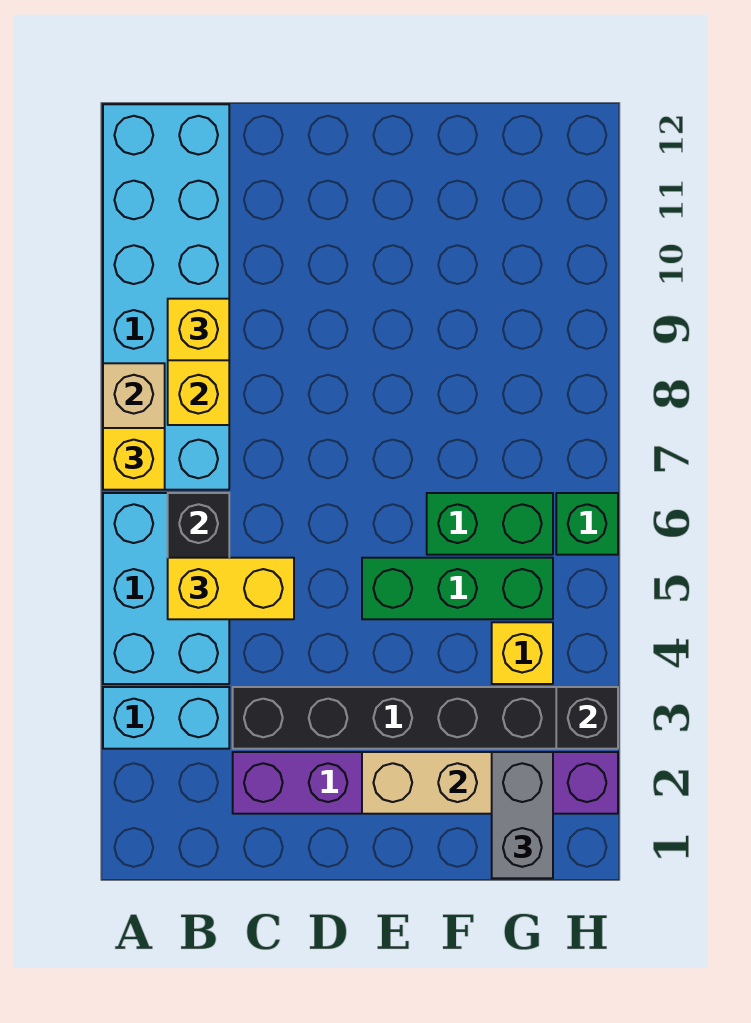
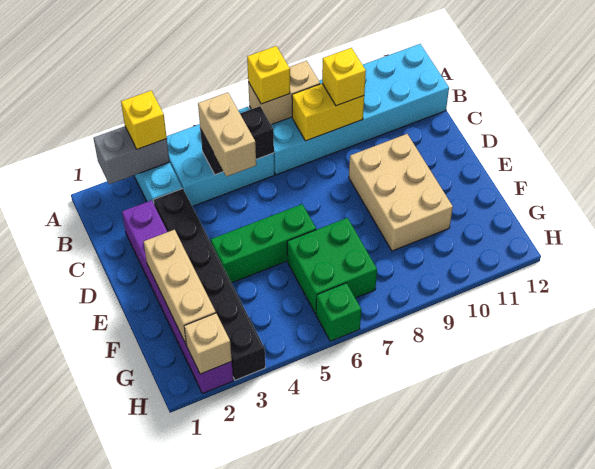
yellow 1x2 brick [168,558,294,619] -> tan 1x2 brick [198,92,256,177]
none -> tan 2x3 brick [349,134,453,251]
green 1x3 brick [362,558,553,619] -> green 1x3 brick turned to [211,204,316,283]
green 1x2 brick [427,493,553,555] -> green 2x2 brick [287,218,377,314]
grey 1x2 brick [492,752,553,878] -> grey 1x2 brick moved to [94,126,170,184]
yellow 1x1 brick [492,622,553,684] -> yellow 1x1 brick moved to [121,91,167,149]
none -> tan 1x1 brick [184,313,232,374]
black 1x1 brick [556,687,618,749] -> none

